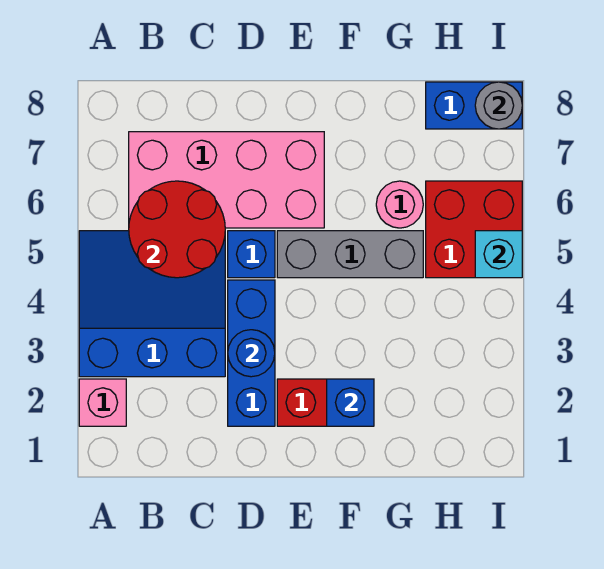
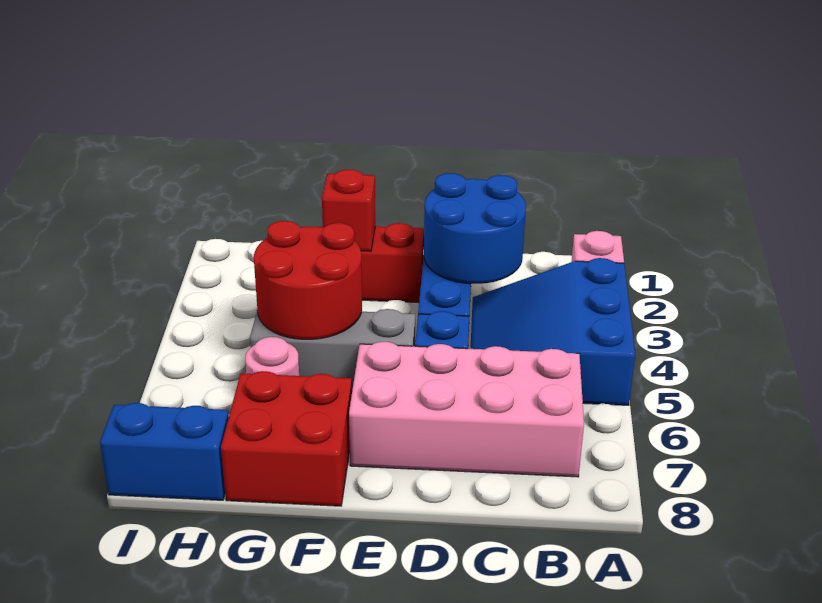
blue 3x3 slope [79,231,225,377] -> blue 3x3 slope turned to [471,258,635,405]
red 2x2 round brick [129,181,225,278] -> red 2x2 round brick moved to [254,221,362,339]
blue 1x1 round brick [228,330,275,377] -> blue 2x2 round brick [424,173,526,284]
blue 1x1 brick [327,379,374,426] -> red 1x1 brick [322,169,375,251]
red 2x2 brick [426,181,522,278] -> red 2x2 brick moved to [221,371,352,506]
cyan 1x1 brick [475,231,522,278] -> none
grey 1x1 round brick [475,82,522,129] -> none

